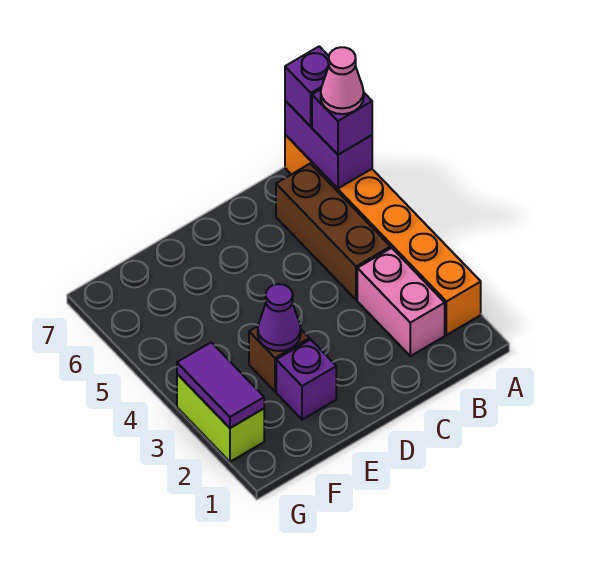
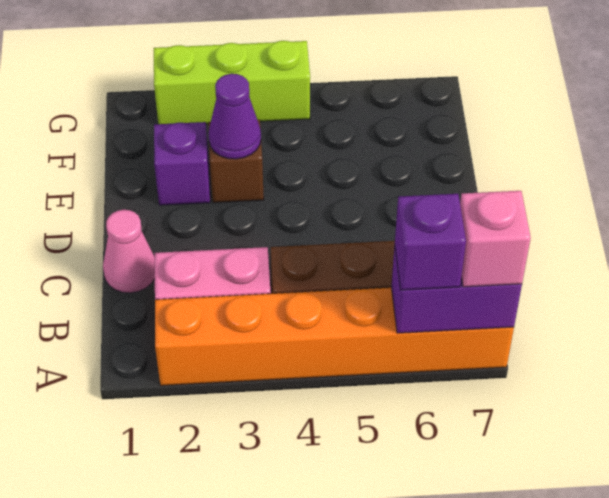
pink 1x1 cone [321,47,364,114] -> pink 1x1 cone moved to [103,210,155,293]
purple 1x1 brick [285,46,329,126] -> pink 1x1 brick [460,191,531,287]
lime 1x2 brick [177,374,264,462] -> lime 1x3 brick [154,41,310,124]
purple 1x2 tile [177,342,264,428] -> none

